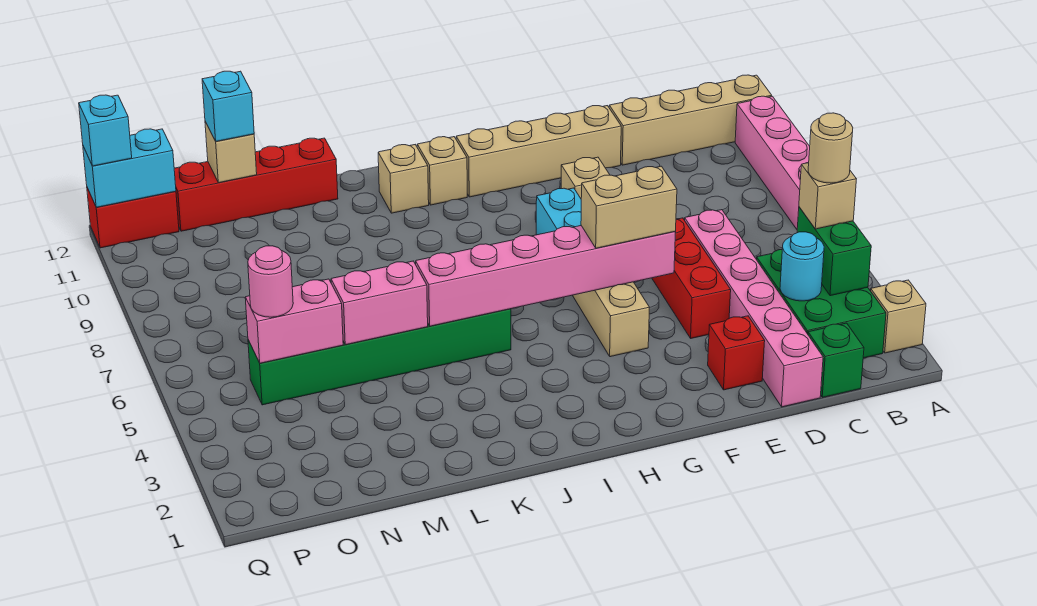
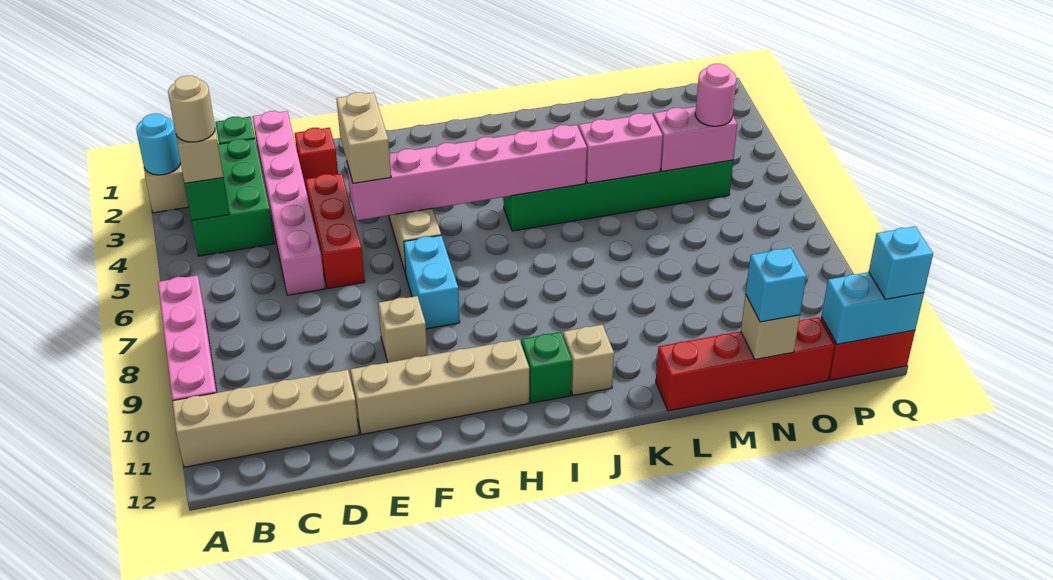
cyan 1x1 round brick [780,232,824,301] -> cyan 1x1 round brick moved to [136,114,181,175]
tan 1x2 brick [581,166,677,248] -> tan 1x2 brick turned to [336,92,391,183]
tan 1x1 brick [417,137,467,205] -> green 1x1 brick [521,332,572,403]

